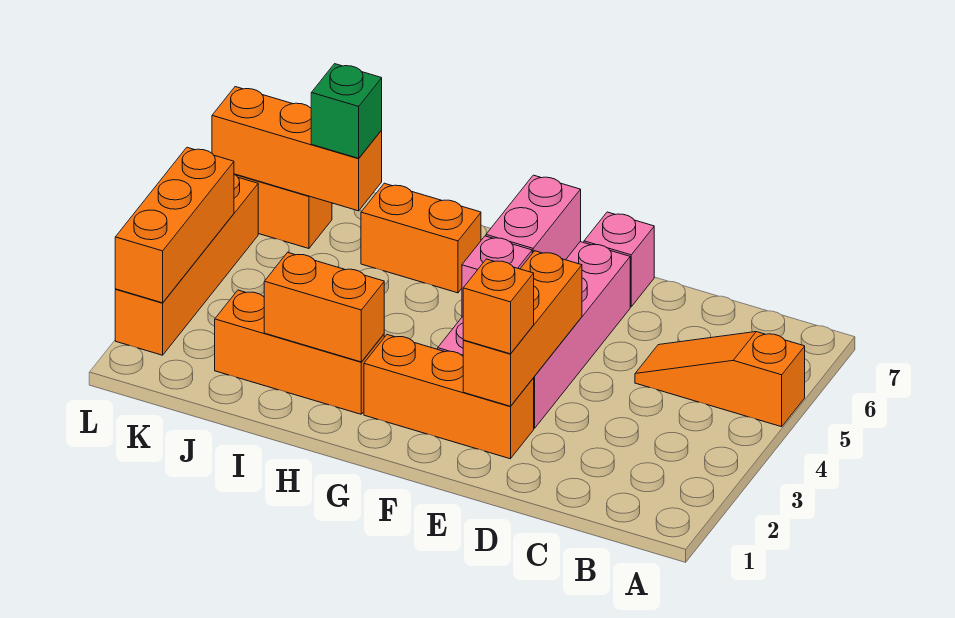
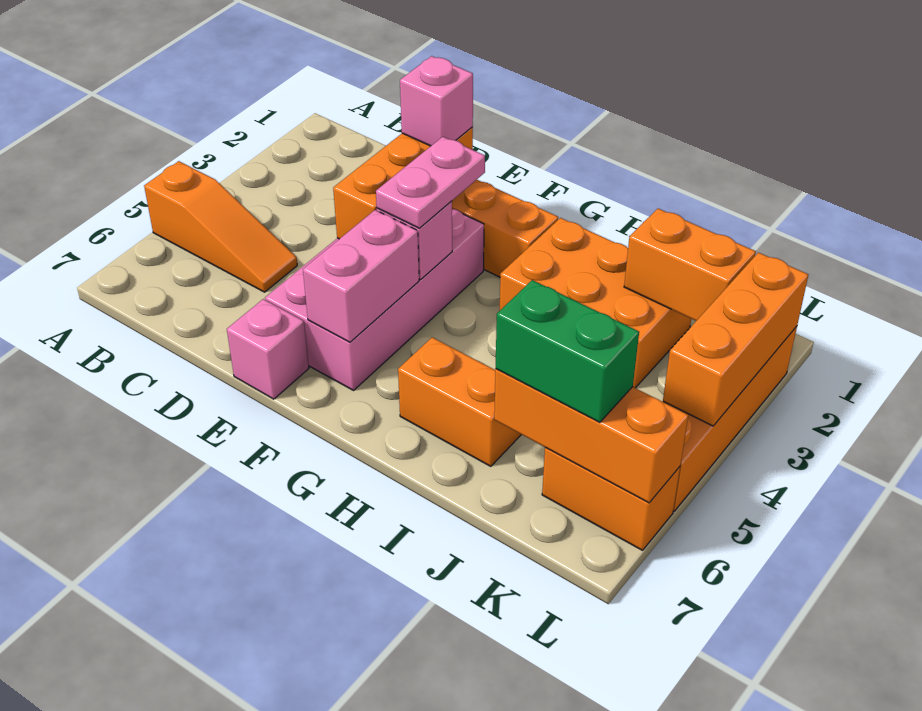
orange 1x1 brick [463,259,534,354] -> pink 1x1 brick [400,56,473,146]
none -> pink 1x2 plate [376,137,485,228]
orange 1x3 brick [215,290,384,414] -> orange 2x3 brick [500,218,691,388]
orange 1x2 brick [264,252,384,362] -> orange 1x2 brick moved to [624,209,756,321]
green 1x1 brick [311,64,382,158] -> green 1x2 brick [496,280,639,422]

